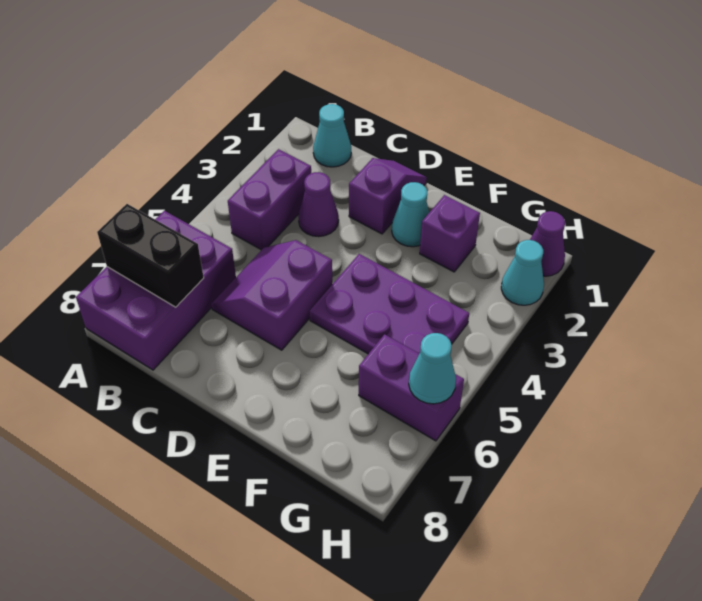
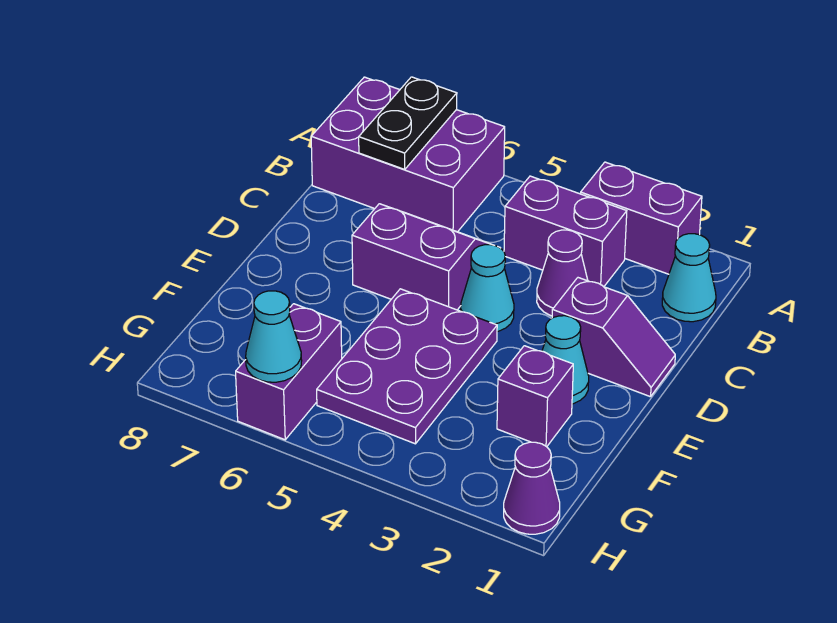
none -> purple 1x2 brick [581,162,702,274]
black 1x2 brick [97,204,204,307] -> black 1x2 plate [359,77,457,169]
cyan 1x1 cone [501,240,544,305] -> cyan 1x1 cone moved to [461,245,514,332]

